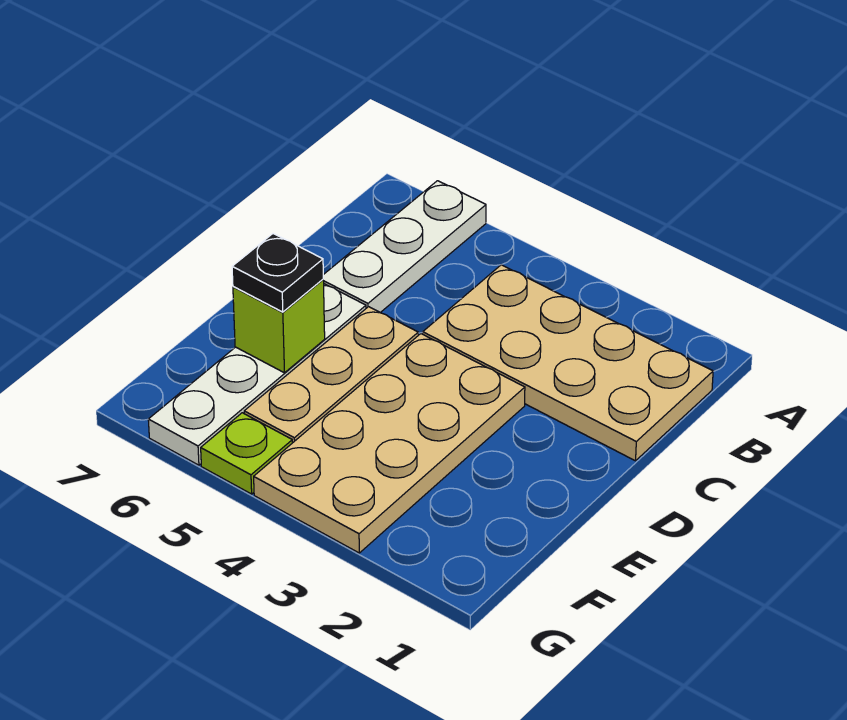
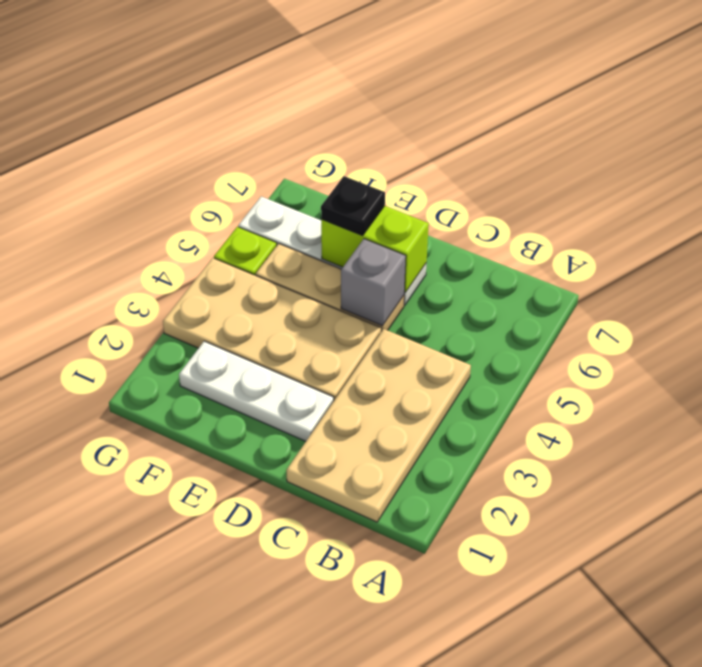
white 1x3 plate [323,181,486,312] -> white 1x3 plate moved to [179,341,334,441]
none -> grey 1x1 brick [341,239,406,326]
lime 1x1 brick [233,280,325,373] -> lime 1x2 brick [321,206,429,293]

